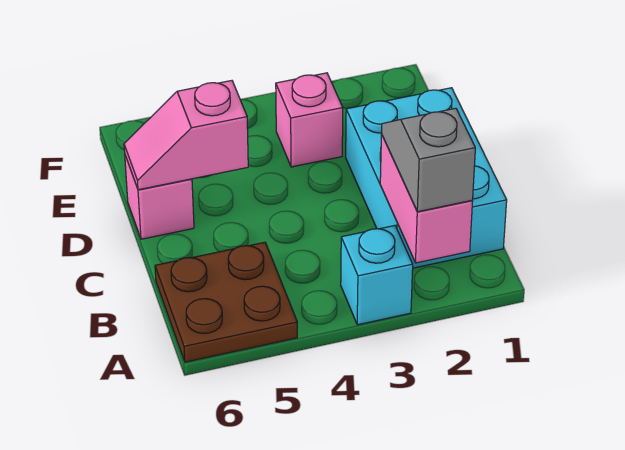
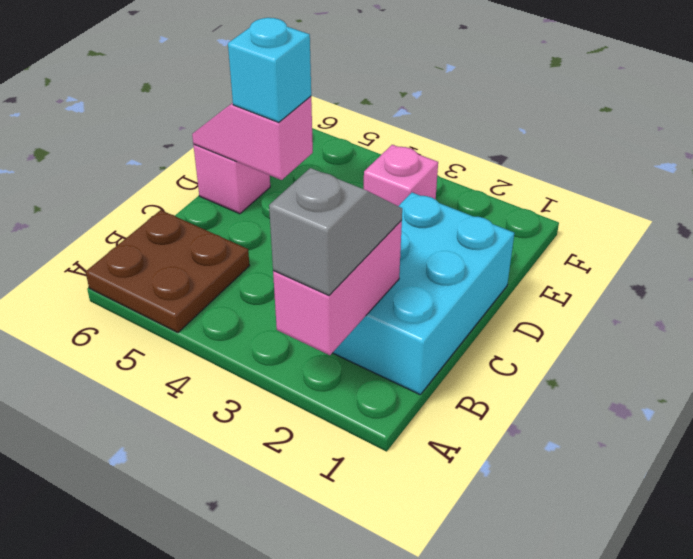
cyan 1x1 brick [341,226,413,325] -> cyan 1x1 brick moved to [228,18,311,122]

